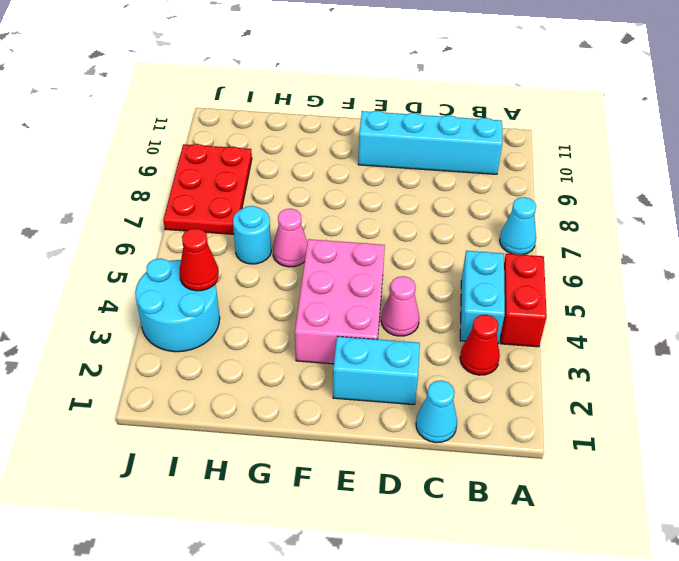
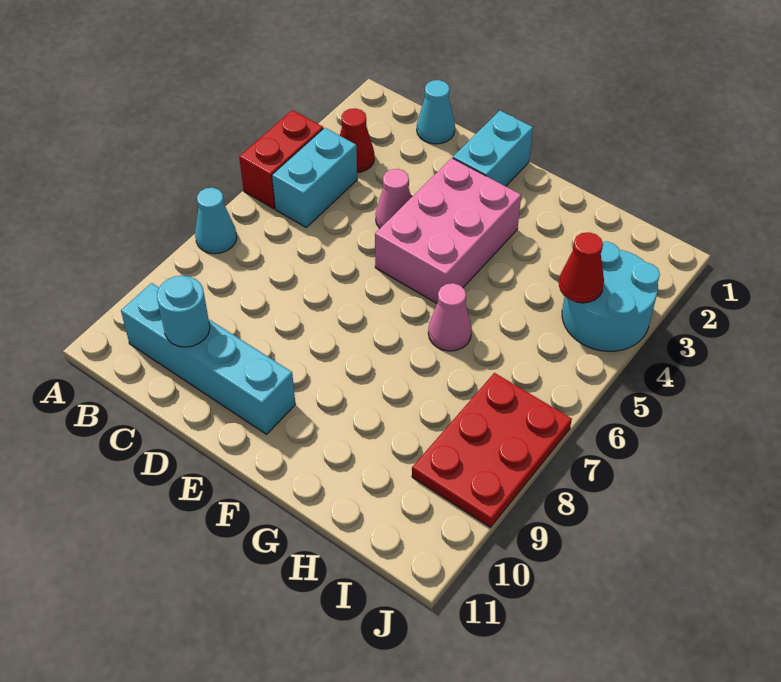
cyan 1x2 brick [333,336,420,405] -> cyan 1x2 brick turned to [453,111,533,186]
cyan 1x1 round brick [233,206,271,264] -> cyan 1x1 round brick moved to [157,276,210,347]

